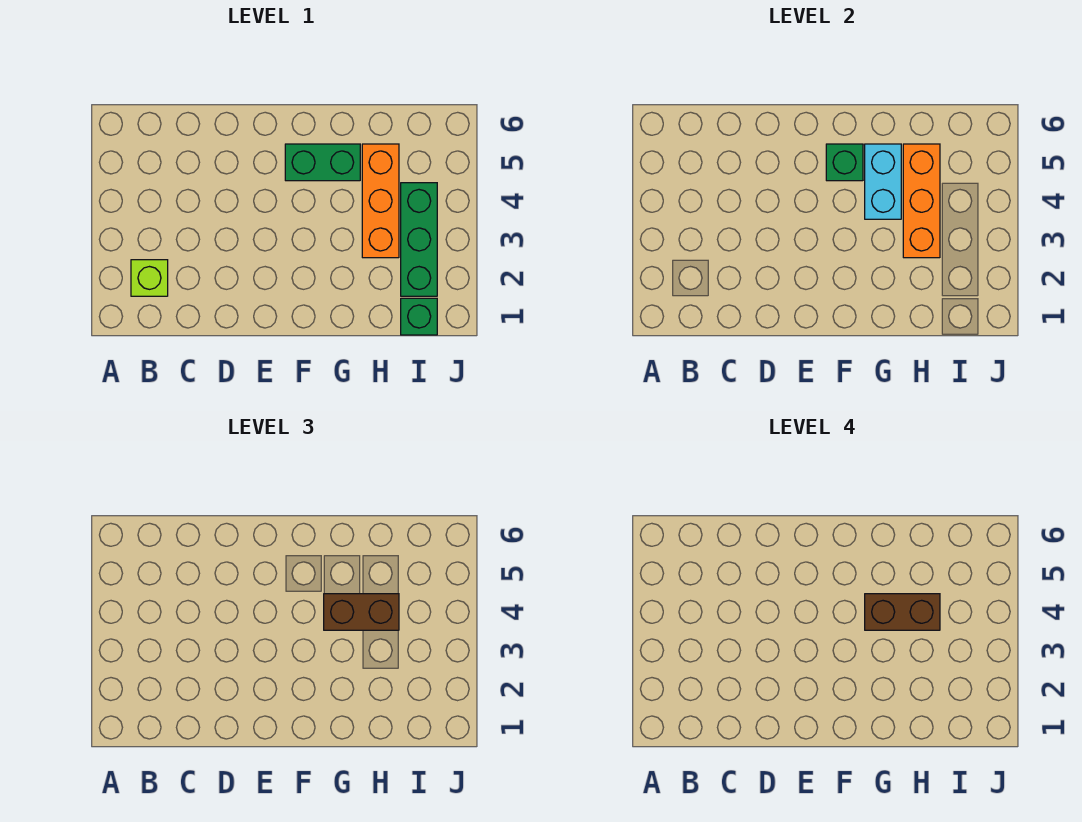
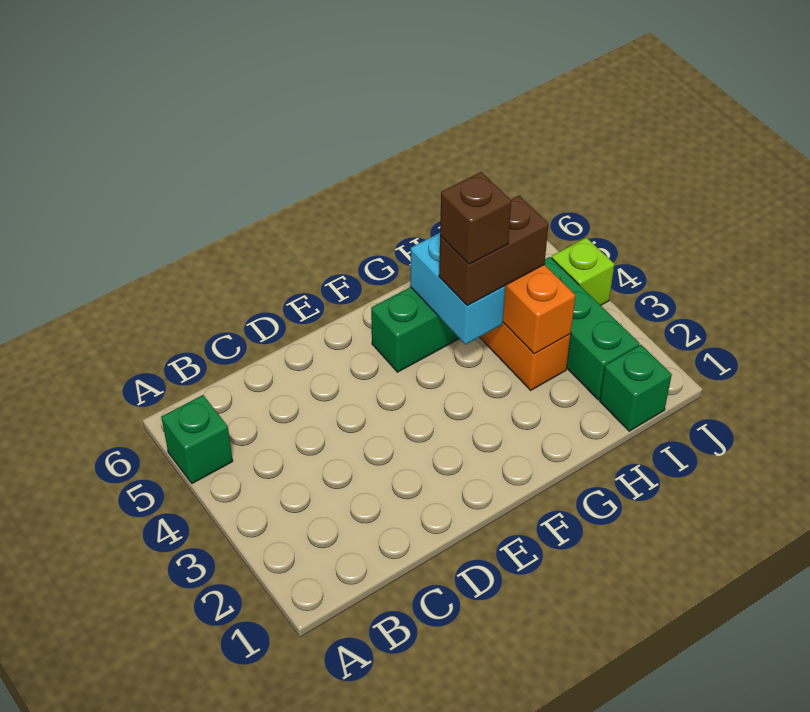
lime 1x1 brick [131,260,168,296] -> lime 1x1 brick moved to [552,238,614,305]
green 1x1 brick [826,144,863,181] -> green 1x1 brick moved to [161,395,233,483]
brown 1x2 brick [865,594,940,630] -> brown 1x1 brick [440,172,511,264]

